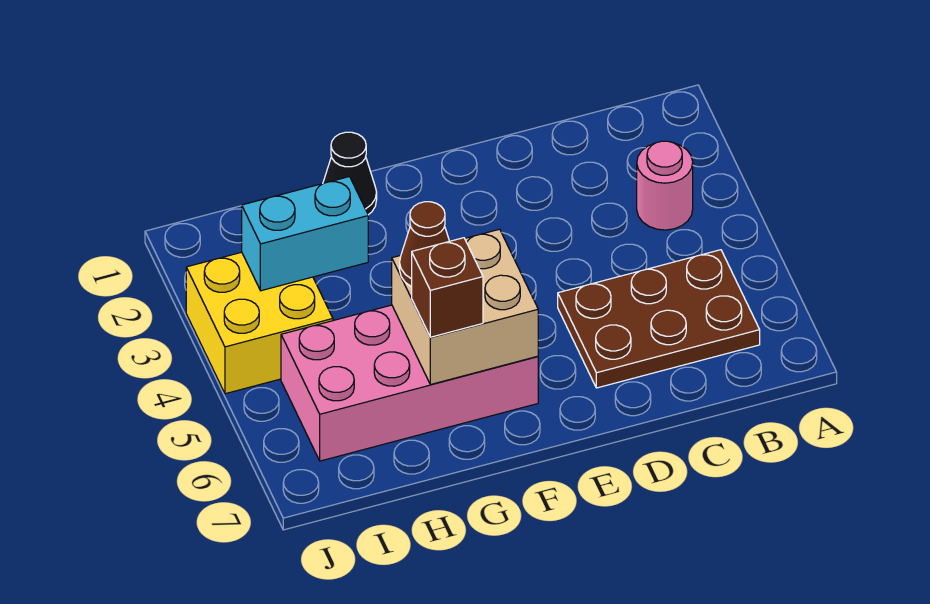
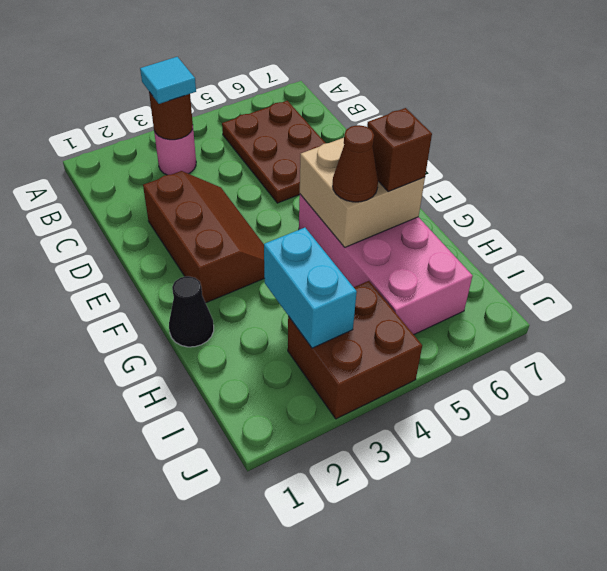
none -> brown 1x1 round brick [149,92,193,140]
none -> cyan 1x1 tile [140,57,196,104]
none -> brown 2x3 slope [143,171,264,303]
yellow 2x2 brick [186,252,333,394] -> brown 2x2 brick [288,281,422,419]

